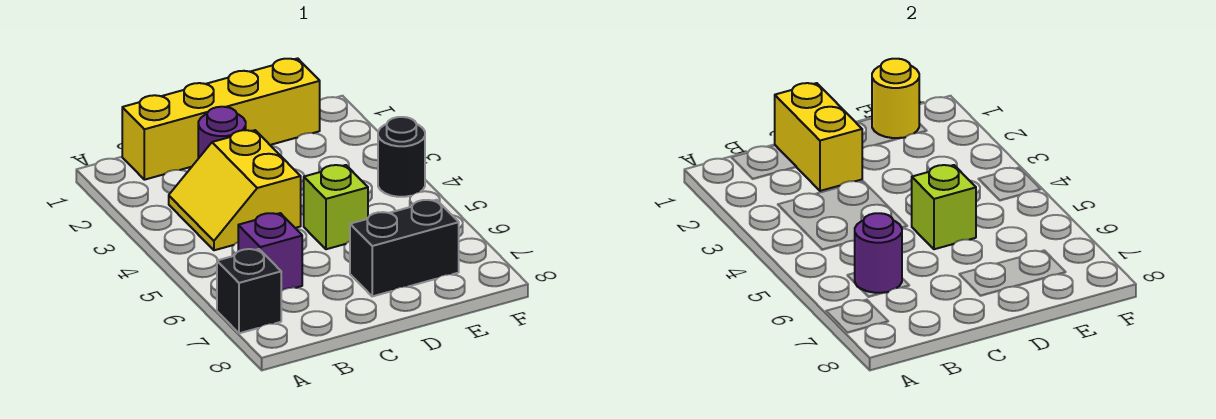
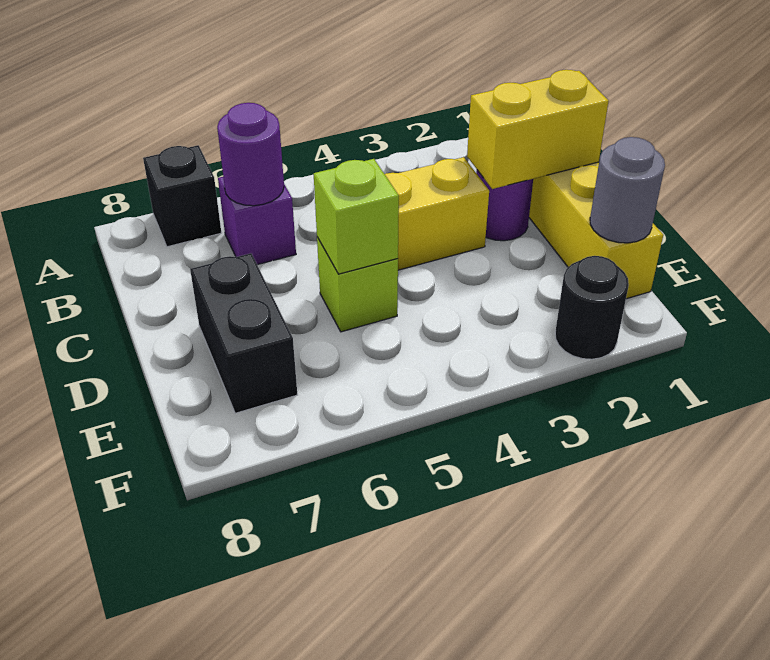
yellow 1x1 round brick [872,59,919,138] -> grey 1x1 round brick [590,137,665,243]
black 1x1 round brick [378,117,425,197] -> black 1x1 round brick moved to [555,256,629,359]

